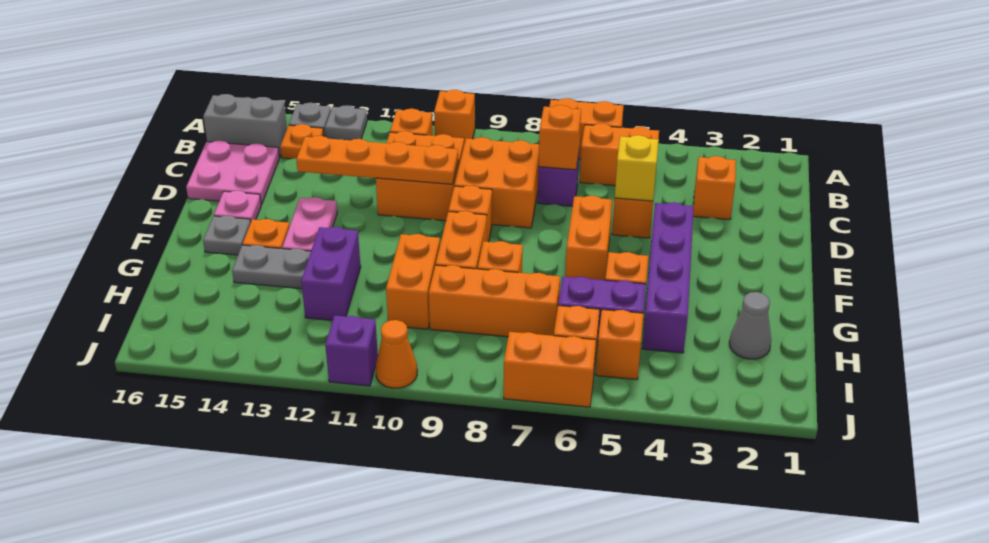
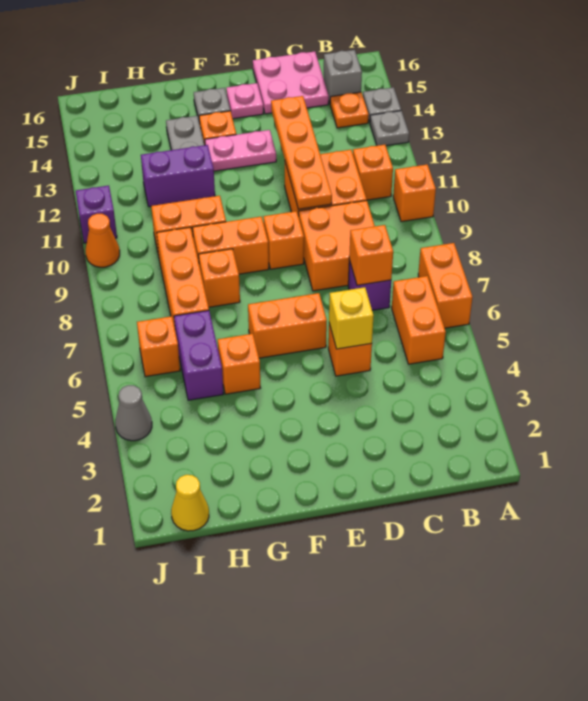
grey 1x2 brick [203,94,287,158] -> grey 1x1 brick [324,50,362,103]
orange 1x1 brick [693,156,736,220] -> none
purple 1x4 brick [642,202,694,353] -> none
grey 1x1 cone [729,292,771,359] -> grey 1x1 cone moved to [115,385,152,441]
none -> yellow 1x1 cone [171,475,209,531]
orange 1x1 brick [596,310,643,380] -> none
orange 1x2 brick [504,332,596,407] -> none

